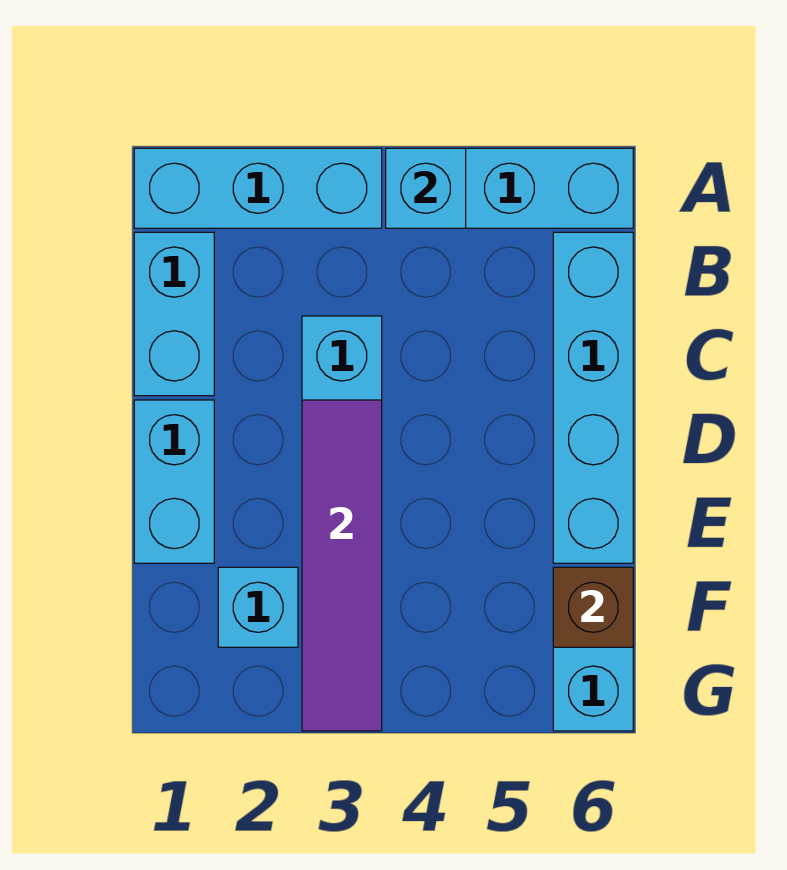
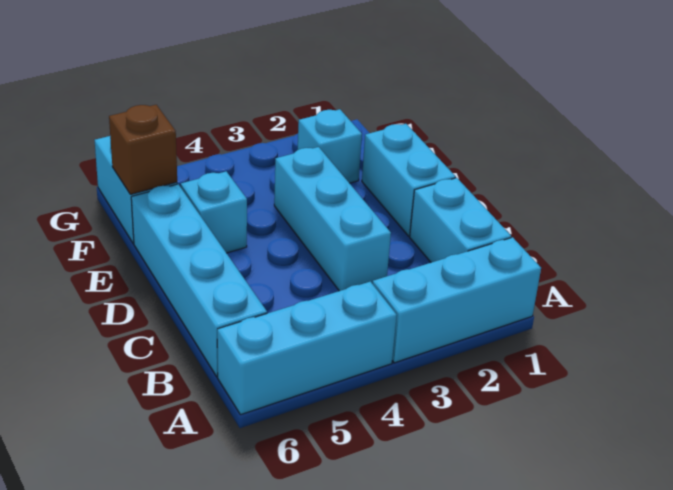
cyan 1x1 brick [386,148,466,228] -> cyan 1x1 brick moved to [181,171,247,253]
purple 1x4 tile [302,400,382,731] -> none

